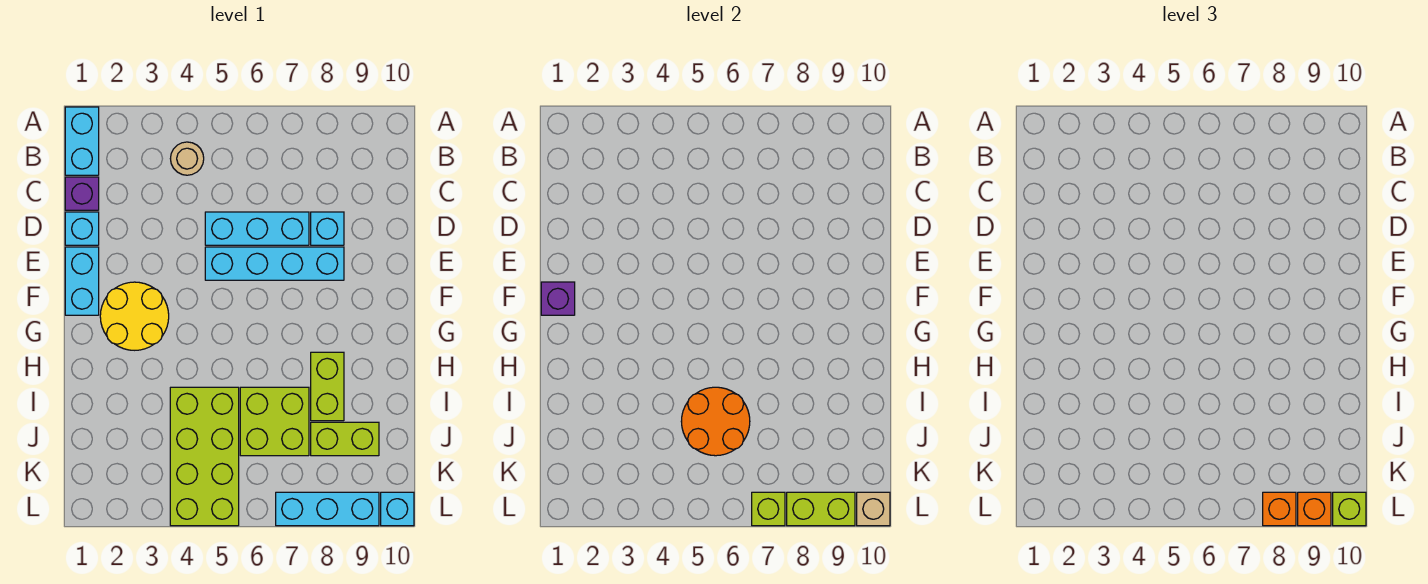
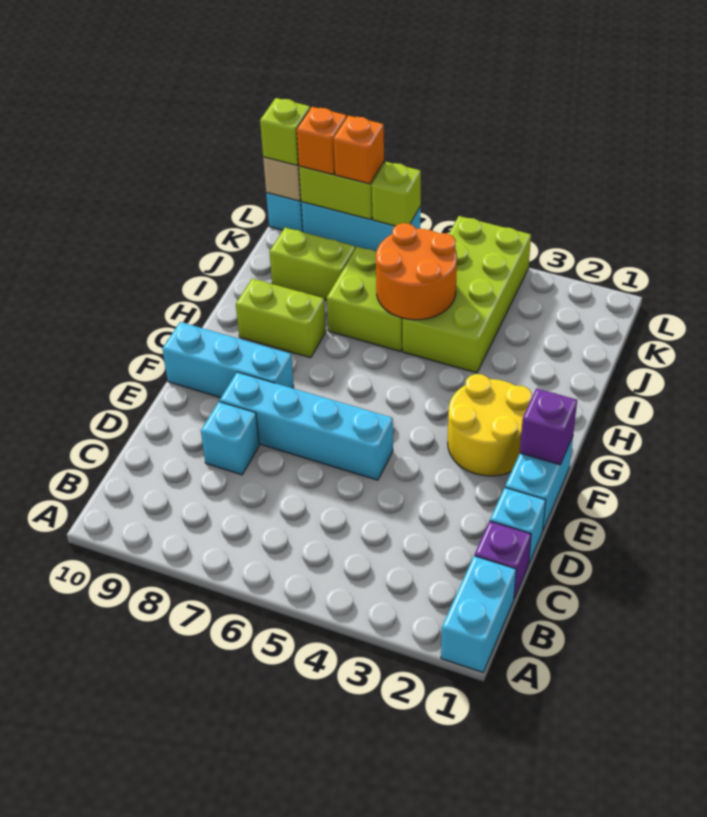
tan 1x1 round brick [170,142,204,175] -> none
cyan 1x3 brick [205,212,309,245] -> cyan 1x3 brick moved to [162,322,294,398]
lime 1x2 brick [311,352,344,421] -> lime 1x2 brick turned to [236,279,326,358]

